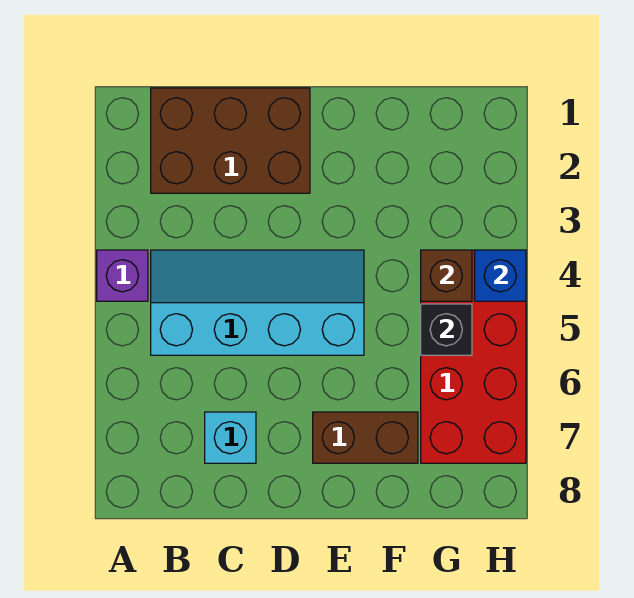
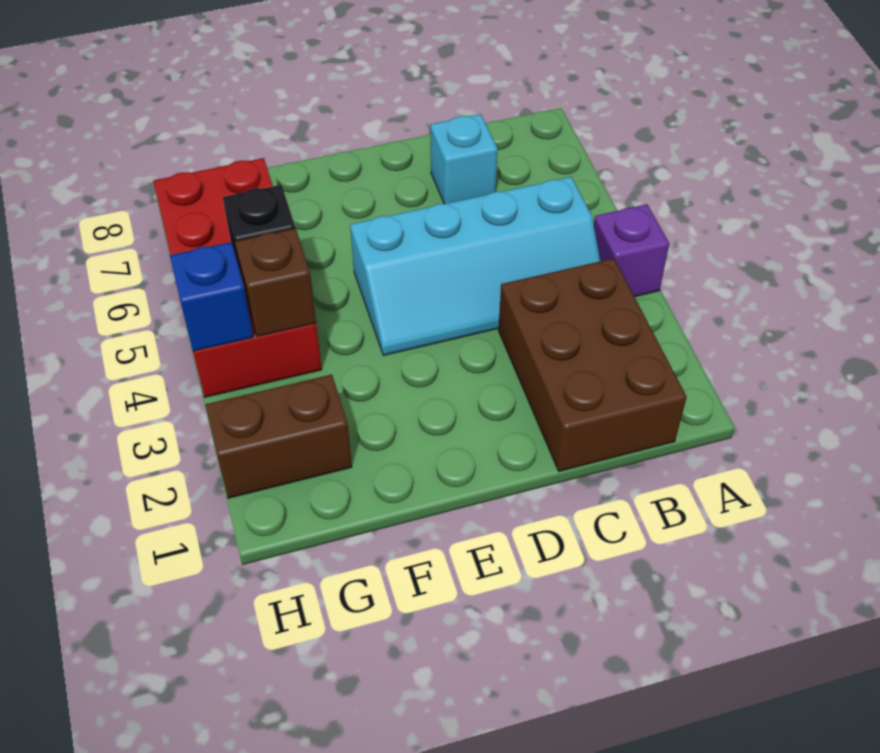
brown 2x3 brick [151,88,310,193] -> brown 2x3 brick turned to [498,258,687,471]
brown 1x2 brick [313,412,418,463] -> brown 1x2 brick moved to [205,375,352,498]

